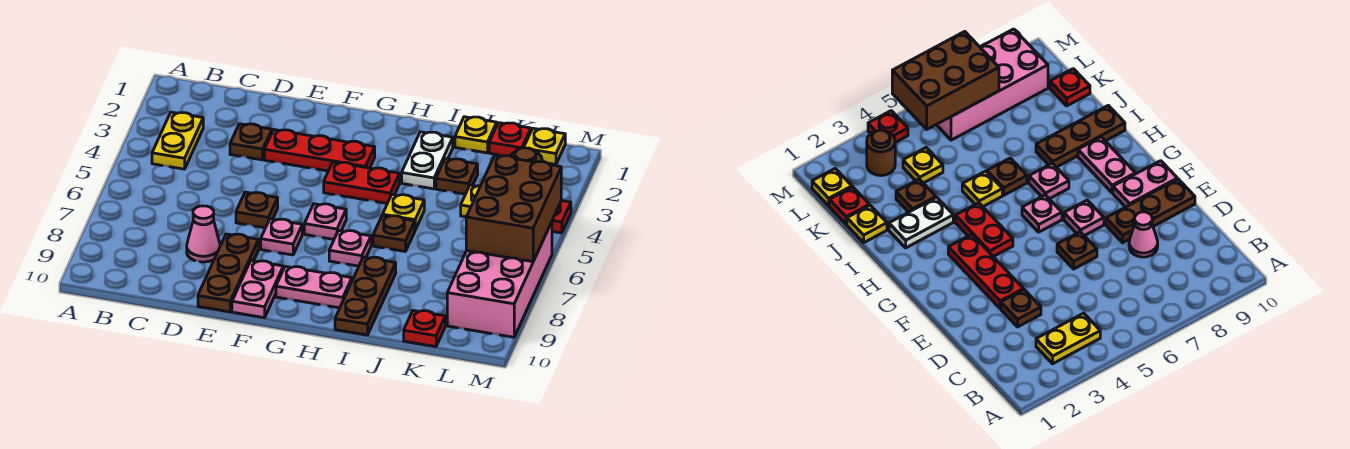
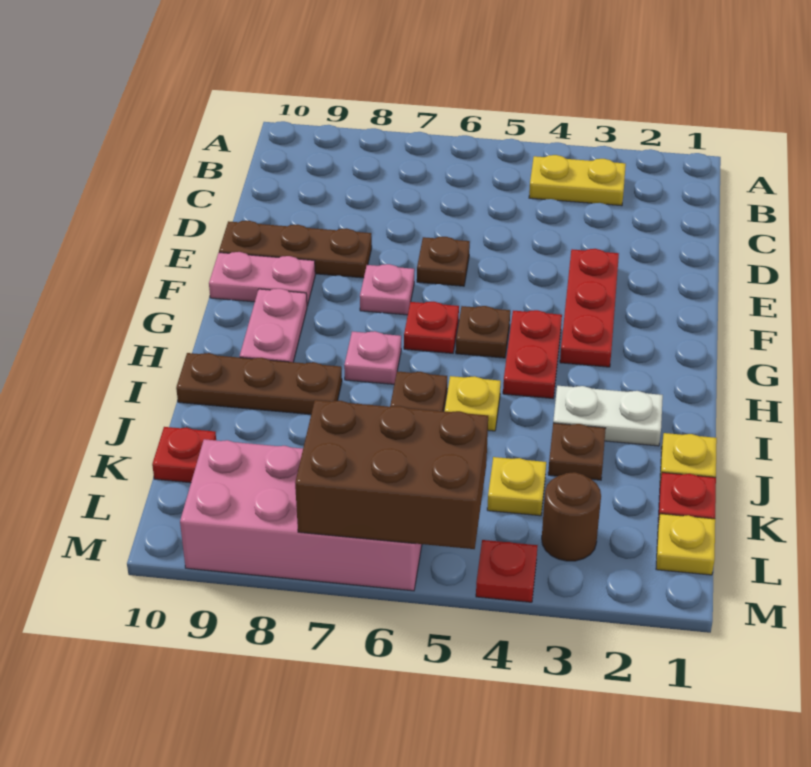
brown 1x1 plate [230,124,272,160] -> brown 1x1 plate moved to [456,306,510,358]
pink 1x1 cone [187,206,220,262] -> none
pink 1x1 plate [304,204,346,239] -> red 1x1 plate [404,302,459,353]

